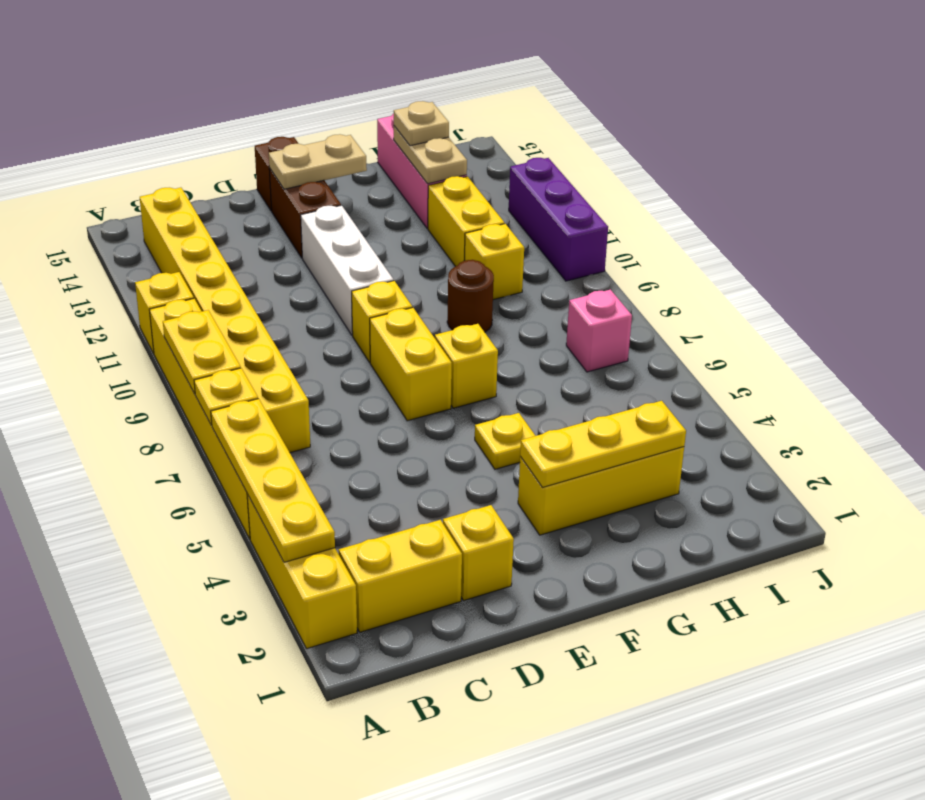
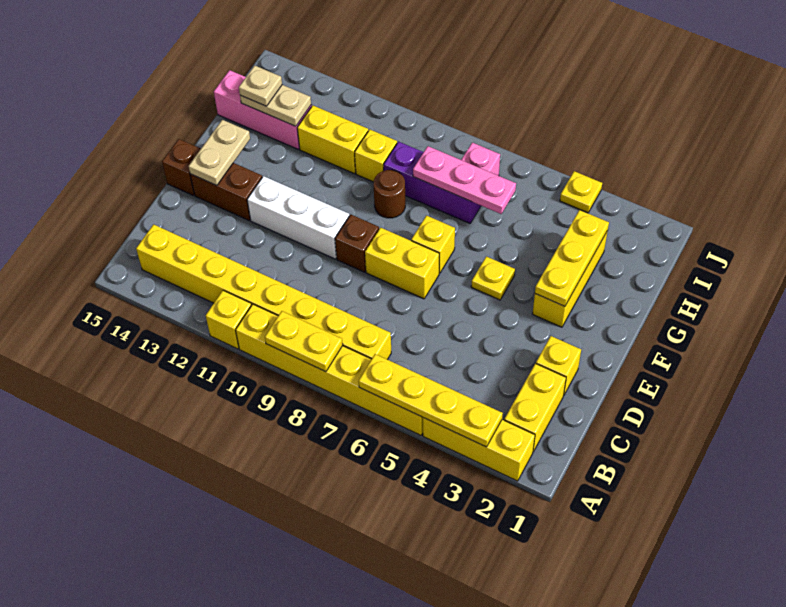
yellow 1x1 plate [194,368,258,425] -> yellow 1x1 plate moved to [560,171,602,213]
yellow 1x1 brick [352,281,412,363] -> brown 1x1 brick [335,215,379,272]
none -> pink 1x3 plate [413,146,516,214]
purple 1x3 brick [509,158,608,281] -> purple 1x3 brick moved to [384,142,481,223]

